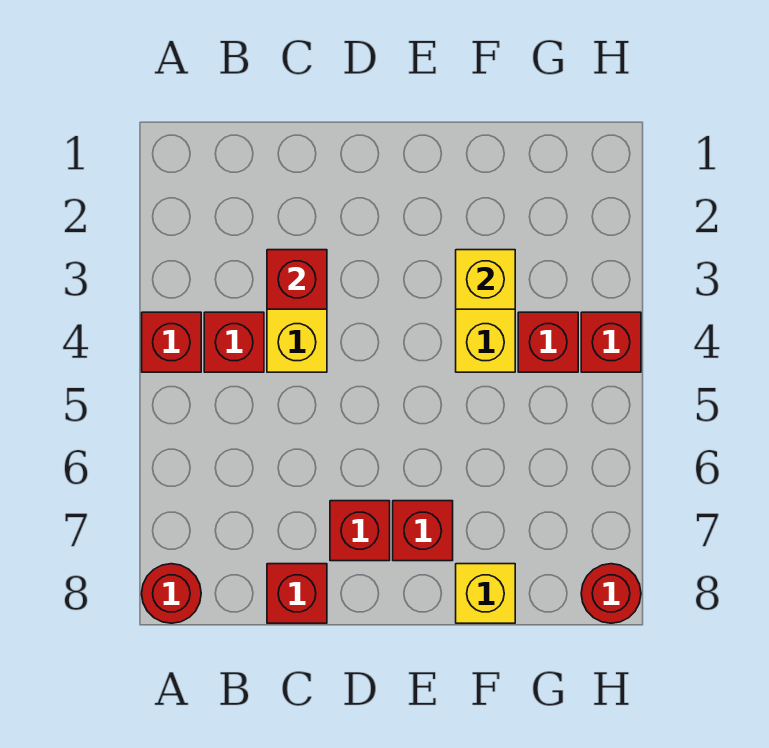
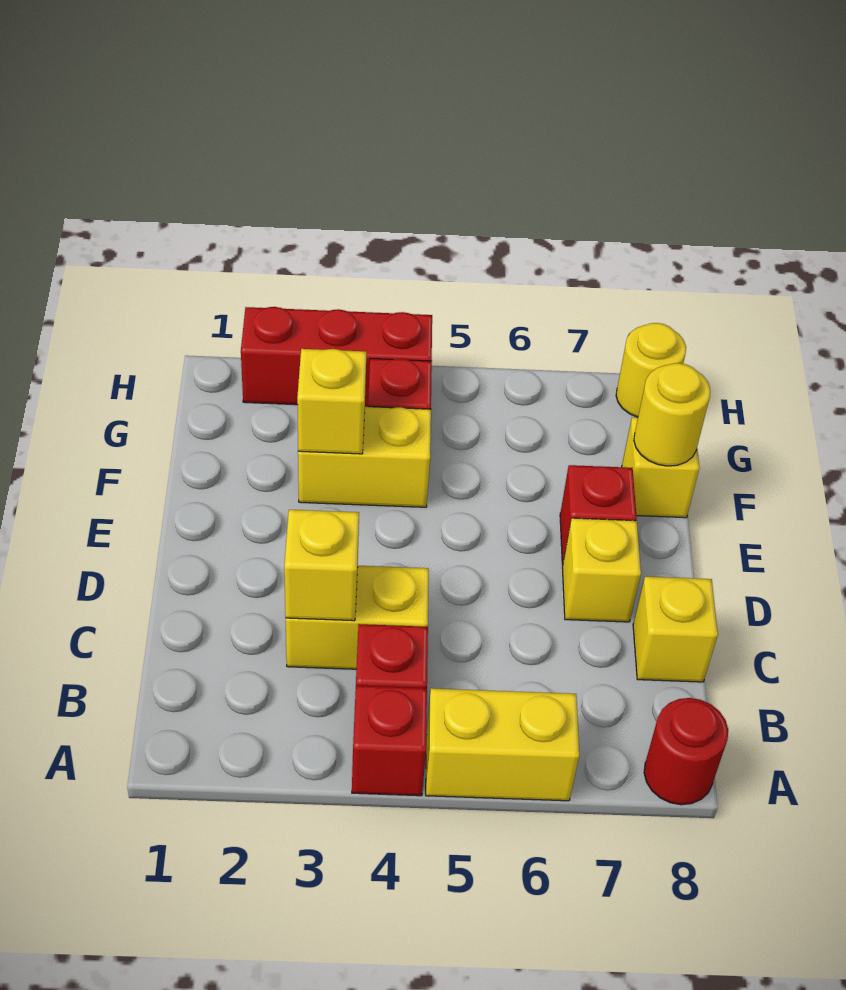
none -> yellow 1x2 brick [426,688,579,801]
red 1x1 brick [267,250,327,309] -> yellow 1x1 brick [284,510,359,621]
red 1x1 brick [267,564,327,623] -> yellow 1x1 brick [633,577,718,682]
red 1x1 brick [330,501,390,561] -> yellow 1x1 brick [562,518,641,622]
none -> yellow 1x1 round brick [634,363,710,466]
red 1x1 brick [581,312,641,372] -> red 1x3 brick [241,307,432,407]
red 1x1 round brick [581,564,641,623] -> yellow 1x1 round brick [616,323,686,417]

